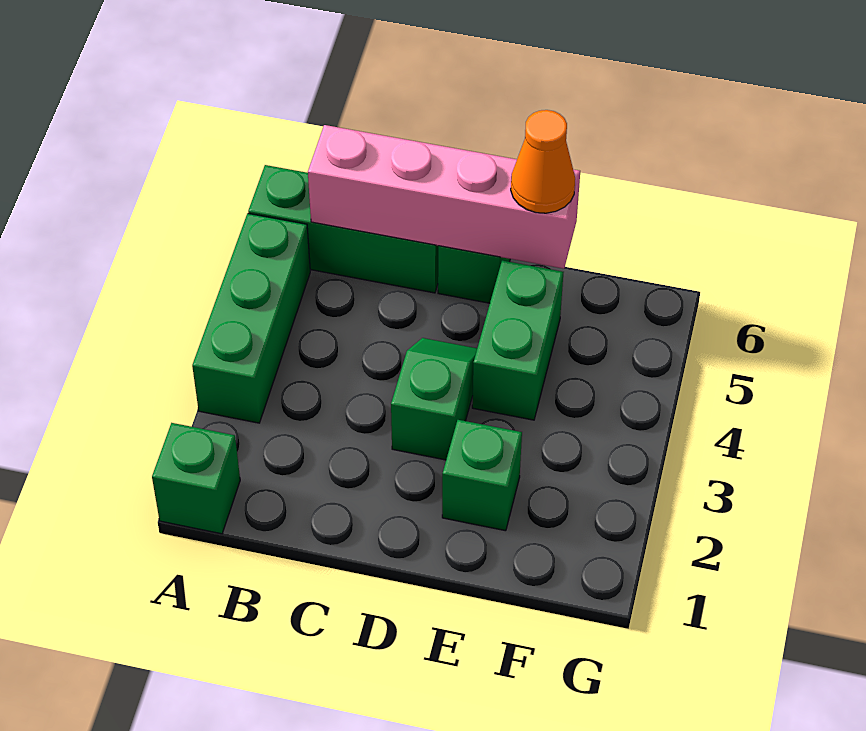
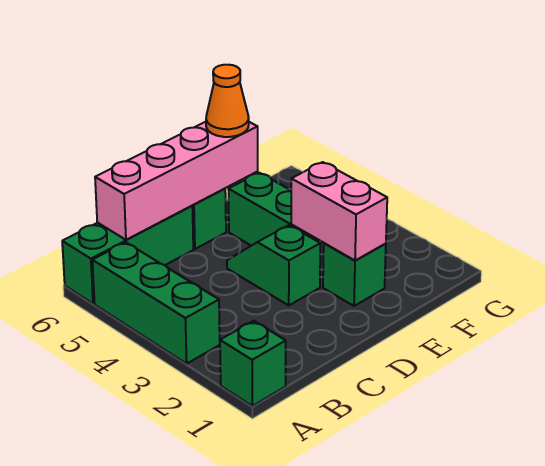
none -> pink 1x2 brick [291,162,387,261]

